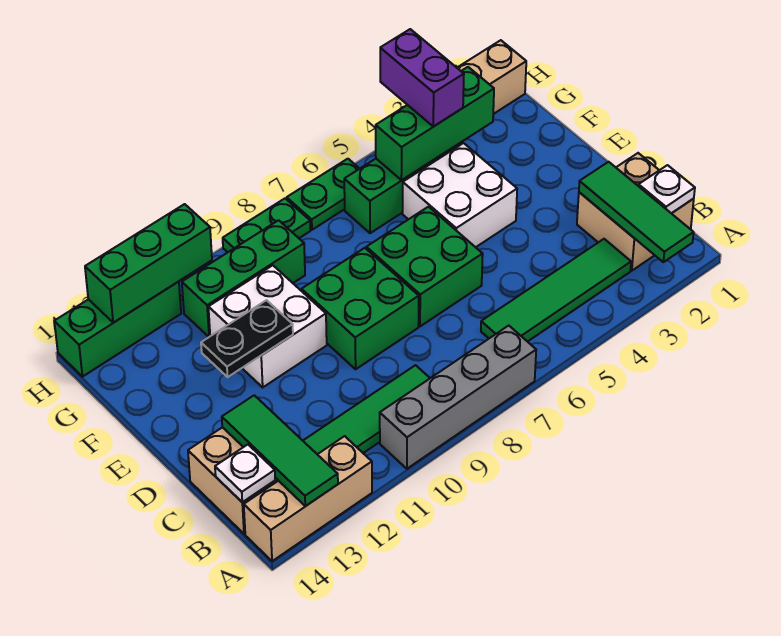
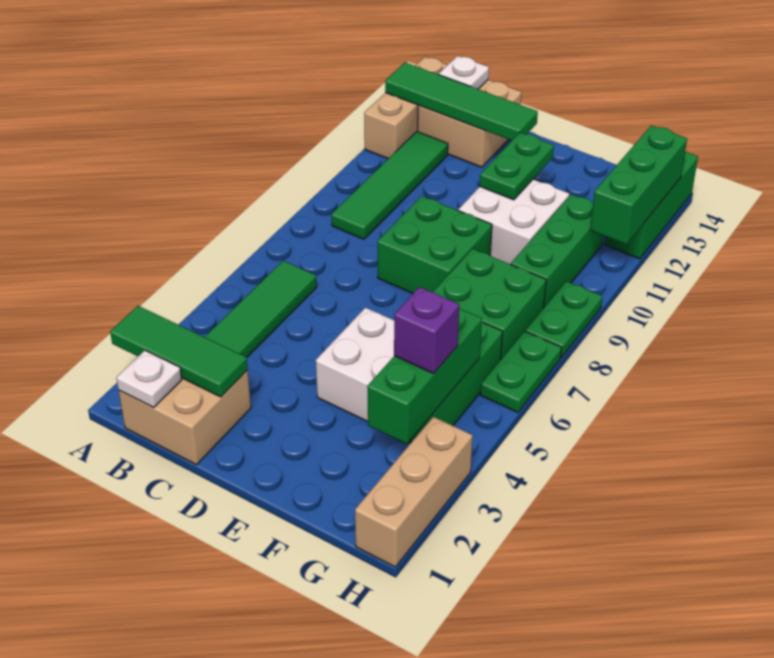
grey 1x4 brick [380,326,536,469] -> none
green 1x3 tile [222,395,338,506] -> green 1x4 tile [385,62,538,140]
green 2x2 brick [366,207,483,326] -> green 2x2 brick moved to [433,249,546,359]
black 1x2 plate [201,300,293,377] -> green 1x2 plate [480,132,554,200]
purple 1x2 brick [380,29,464,127] -> purple 1x1 brick [394,287,459,373]

